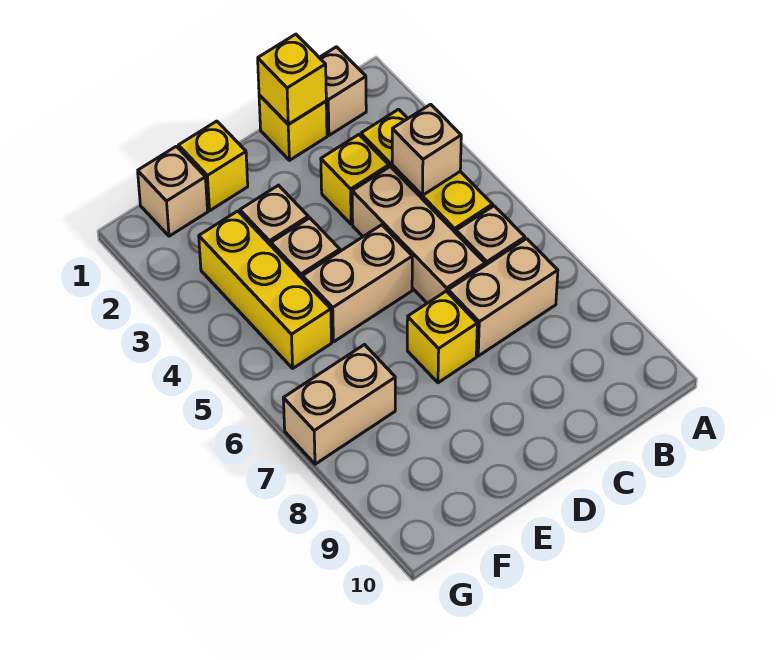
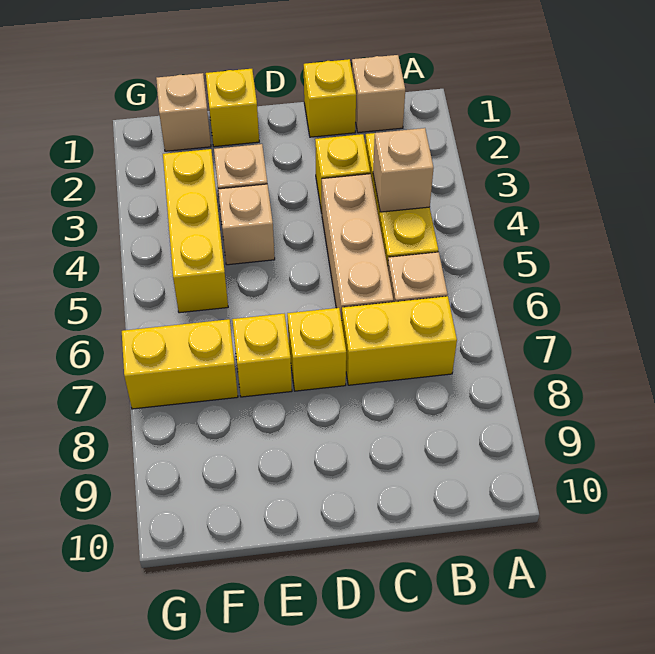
tan 1x2 brick [448,239,558,356] -> yellow 1x2 brick [342,296,457,385]
yellow 1x1 brick [258,34,326,124] -> yellow 1x1 brick moved to [232,314,292,397]
tan 1x2 brick [302,225,412,342] -> none
tan 1x2 brick [283,345,395,464] -> yellow 1x2 brick [122,319,238,409]

